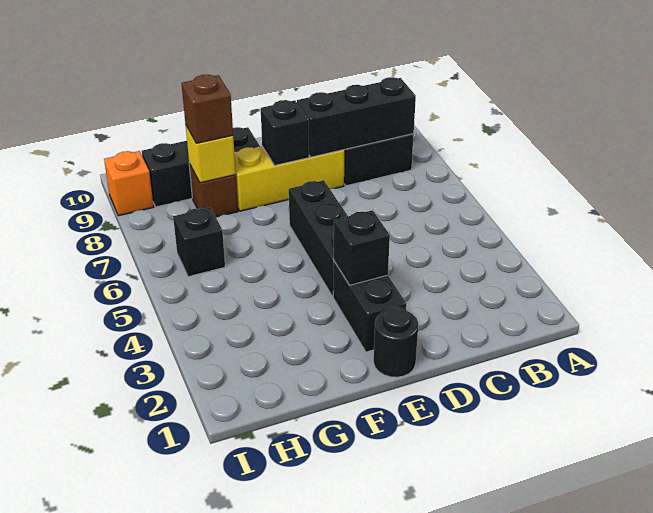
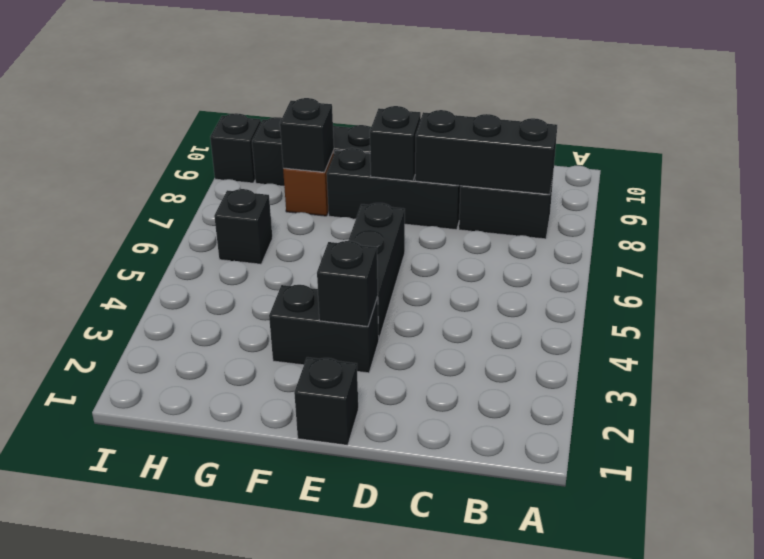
yellow 1x3 brick [234,147,344,211] -> black 1x3 brick [327,148,460,230]
black 1x1 round brick [374,307,418,377] -> black 1x1 brick [294,357,358,445]
black 1x2 brick [333,262,406,352] -> black 1x2 brick turned to [269,285,379,373]
yellow 1x1 brick [185,124,236,183] -> black 1x1 brick [280,98,334,172]
brown 1x1 brick [182,75,233,143] -> none
orange 1x1 brick [104,151,154,216] -> black 1x1 brick [210,113,261,183]

